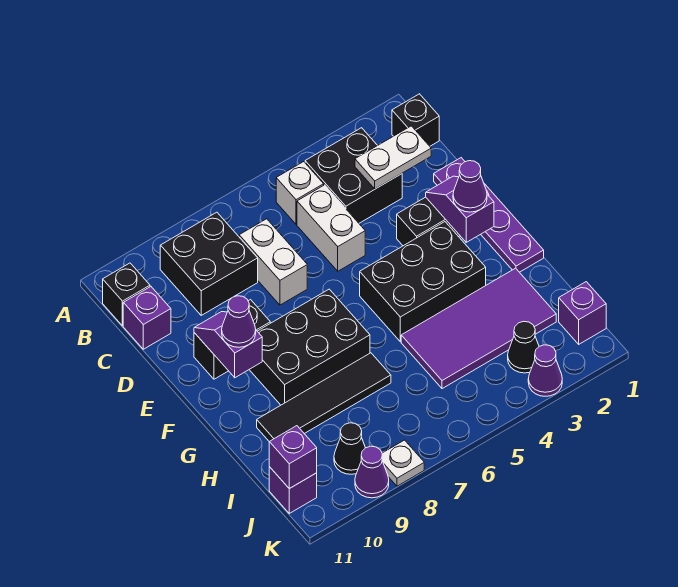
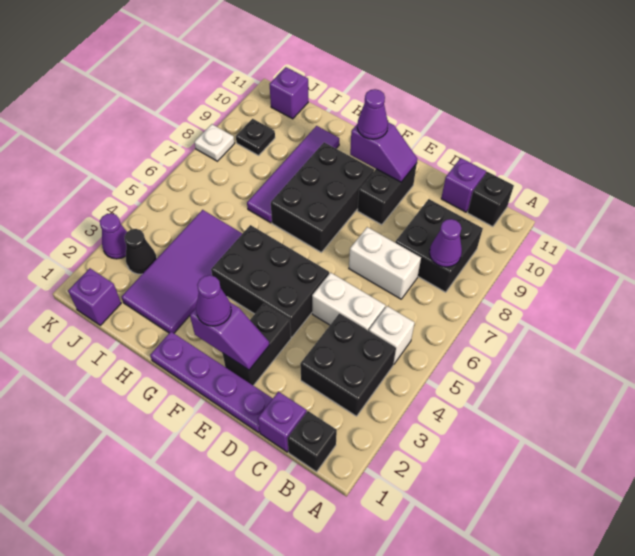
white 1x2 plate [355,126,431,189] -> none
black 2x3 brick [360,222,486,342] -> black 2x3 brick turned to [211,225,329,337]
black 1x4 tile [257,353,391,442] -> purple 1x4 tile [247,126,339,223]
black 1x1 cone [334,423,365,474] -> black 1x1 plate [236,119,275,155]
purple 1x1 brick [269,426,317,489] -> purple 1x1 brick moved to [258,392,307,452]
purple 1x1 cone [355,446,389,498] -> purple 1x1 cone moved to [429,219,462,267]

